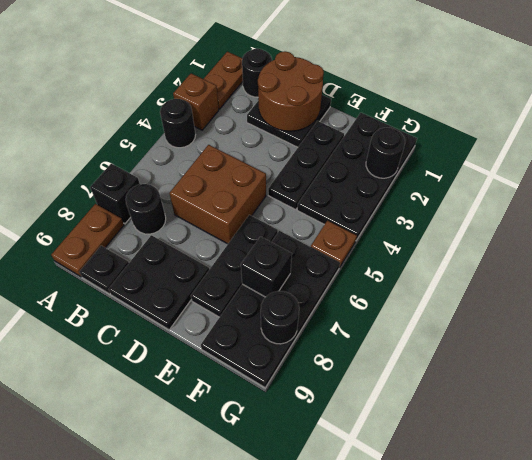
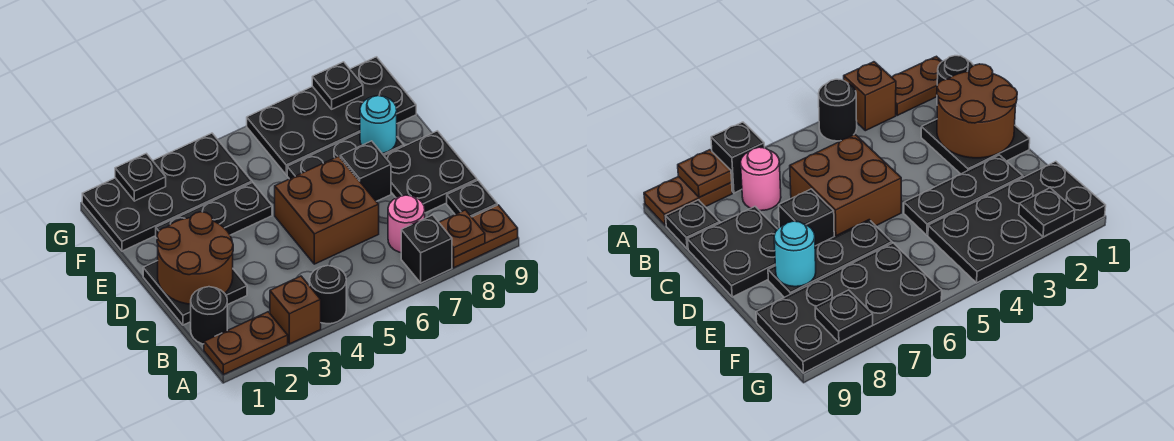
black 1x1 round brick [126,184,166,234] -> pink 1x1 round brick [388,195,425,253]
none -> cyan 1x1 round brick [360,96,397,153]
black 1x1 brick [241,237,292,297] -> black 1x1 brick moved to [340,141,391,201]
black 1x1 round brick [366,128,405,178] -> black 1x1 plate [115,153,166,201]
brown 1x1 plate [311,221,357,267] -> brown 1x1 plate moved to [439,210,485,258]
black 1x1 round brick [261,291,299,344] -> black 1x1 plate [312,62,363,109]

